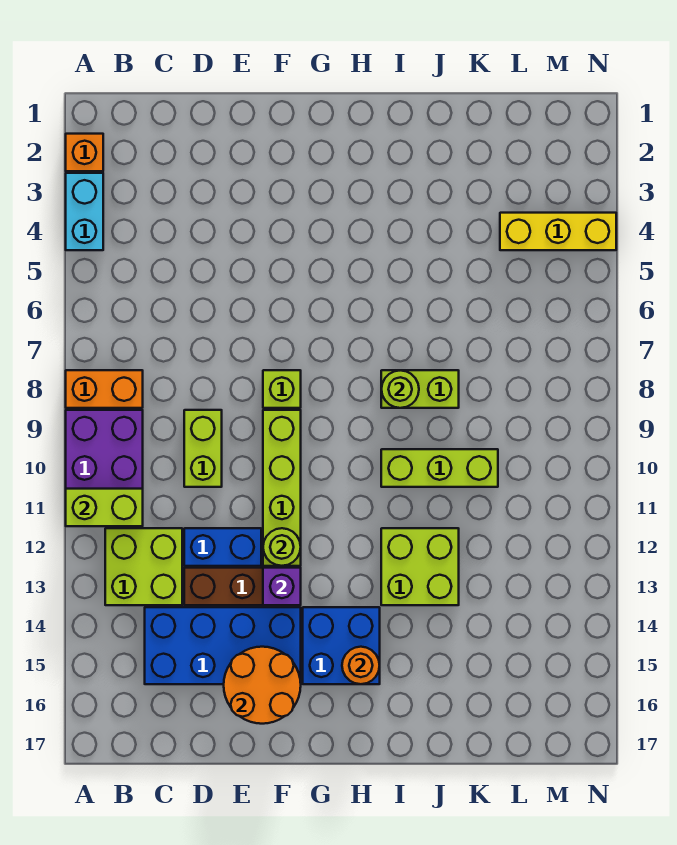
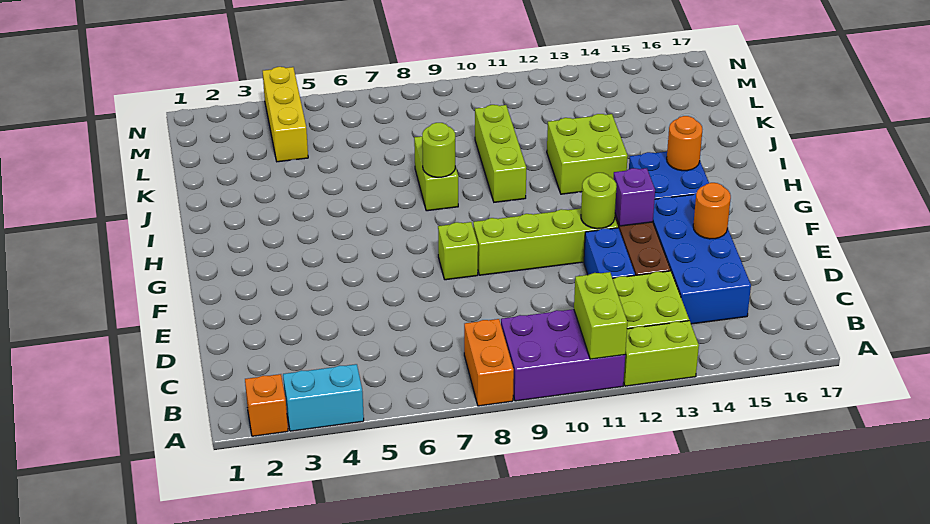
lime 1x2 brick [184,410,222,487] -> lime 1x2 brick moved to [624,321,699,386]
orange 2x2 round brick [224,647,301,724] -> orange 1x1 round brick [693,183,731,239]

